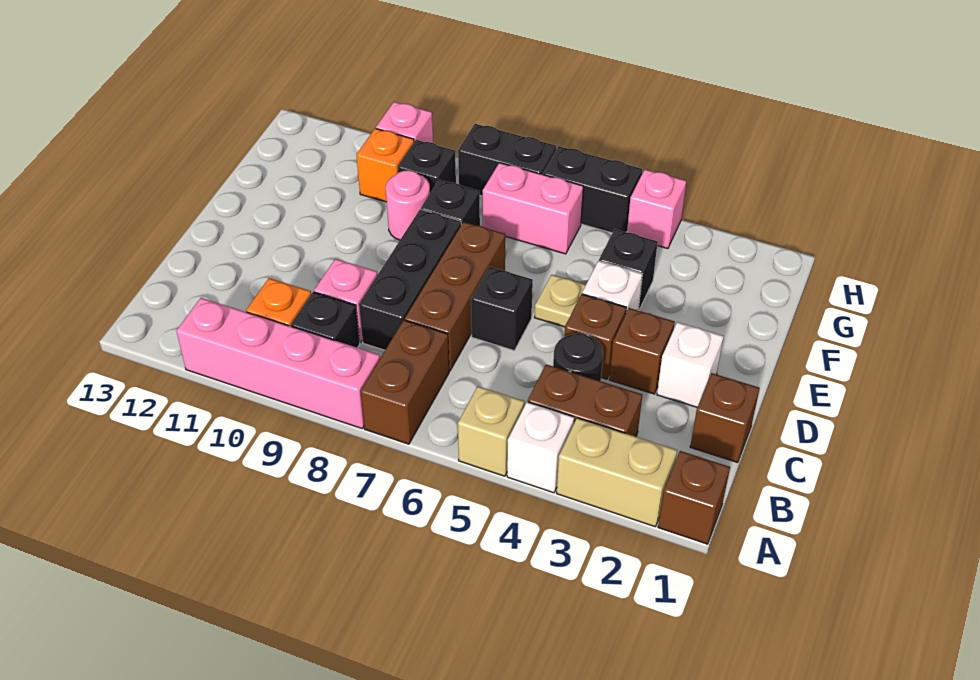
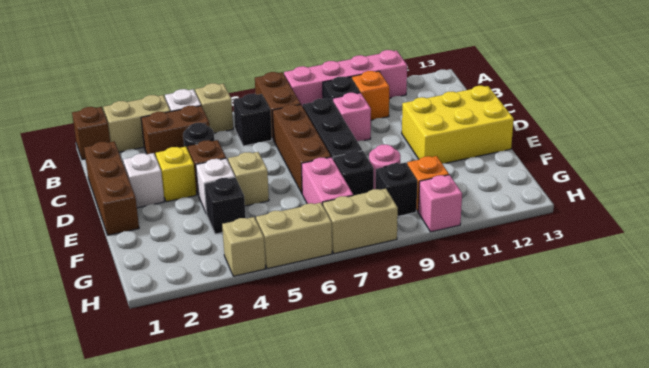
brown 1x1 brick [690,373,760,463] -> brown 1x3 brick [84,141,139,235]
brown 1x1 brick [609,308,675,394] -> yellow 1x1 brick [156,147,196,202]
black 1x1 brick [471,267,533,351] -> black 1x1 brick moved to [233,94,272,146]
none -> yellow 2x3 brick [402,86,514,164]
tan 1x1 plate [534,275,586,327] -> tan 1x1 brick [228,152,269,206]
pink 1x2 brick [483,163,583,254] -> pink 1x2 brick turned to [301,157,353,205]
pink 1x1 brick [627,170,686,249] -> tan 1x1 brick [222,217,266,276]
black 1x2 brick [543,146,642,233] -> tan 1x2 brick [256,203,332,269]
black 1x2 brick [458,124,556,196] -> tan 1x2 brick [323,189,398,254]

